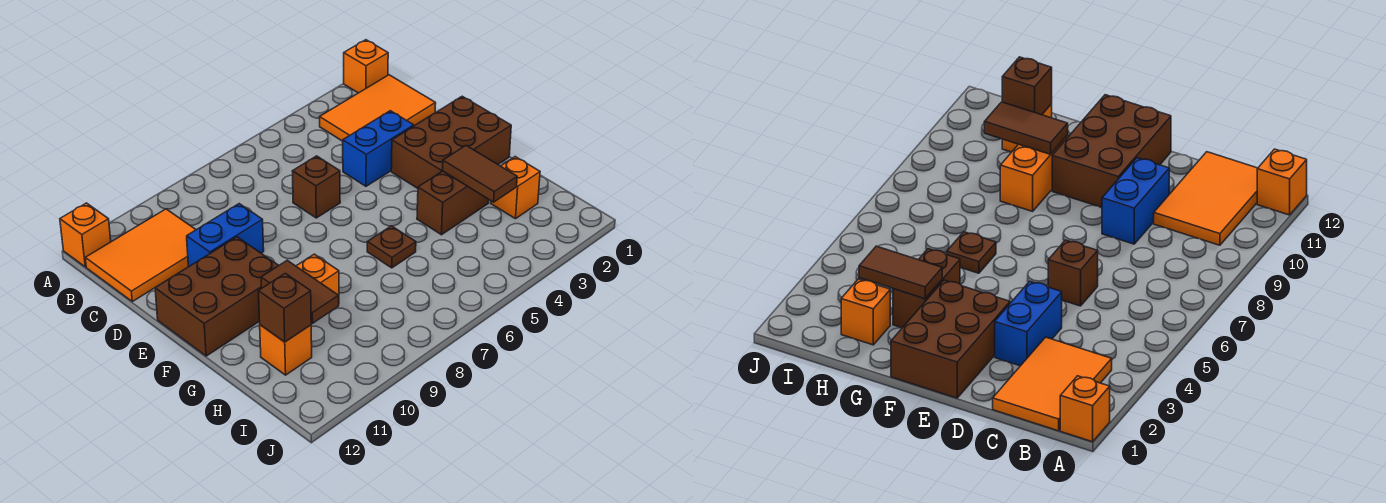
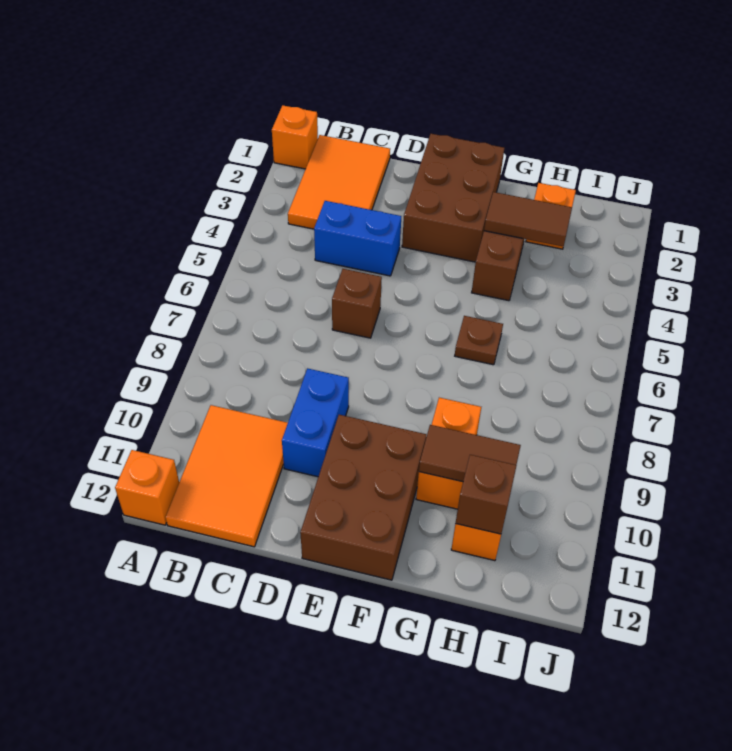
blue 1x2 brick [343,111,414,186] -> blue 1x2 brick turned to [314,201,401,276]

